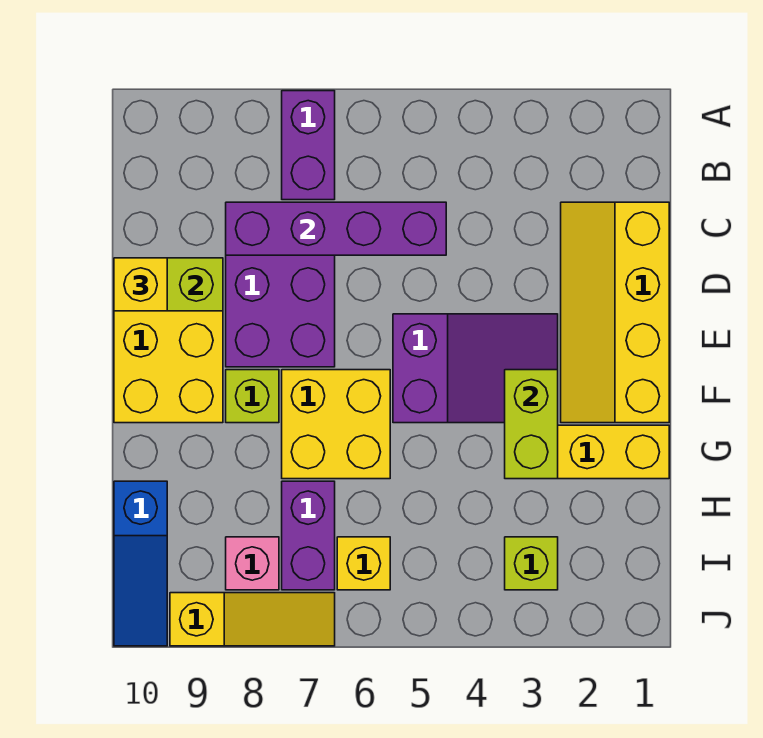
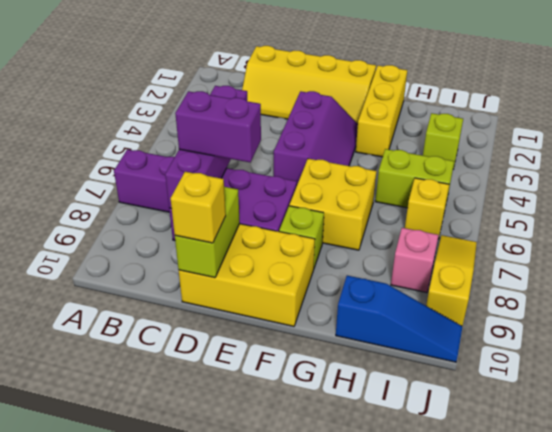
purple 2x3 slope [393,314,558,423] -> purple 2x3 slope turned to [274,91,358,184]
lime 1x2 brick [505,370,558,479] -> lime 1x2 brick moved to [375,149,454,208]
purple 1x2 brick [282,481,335,590] -> purple 1x2 brick moved to [175,91,261,162]

